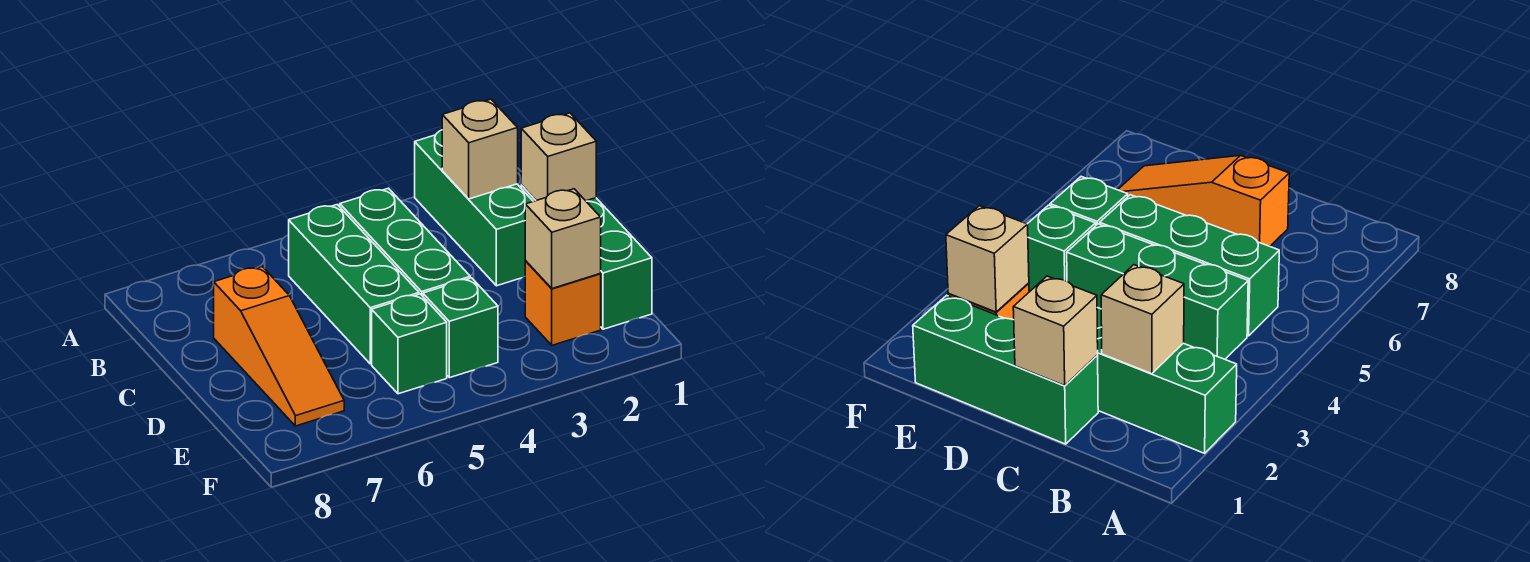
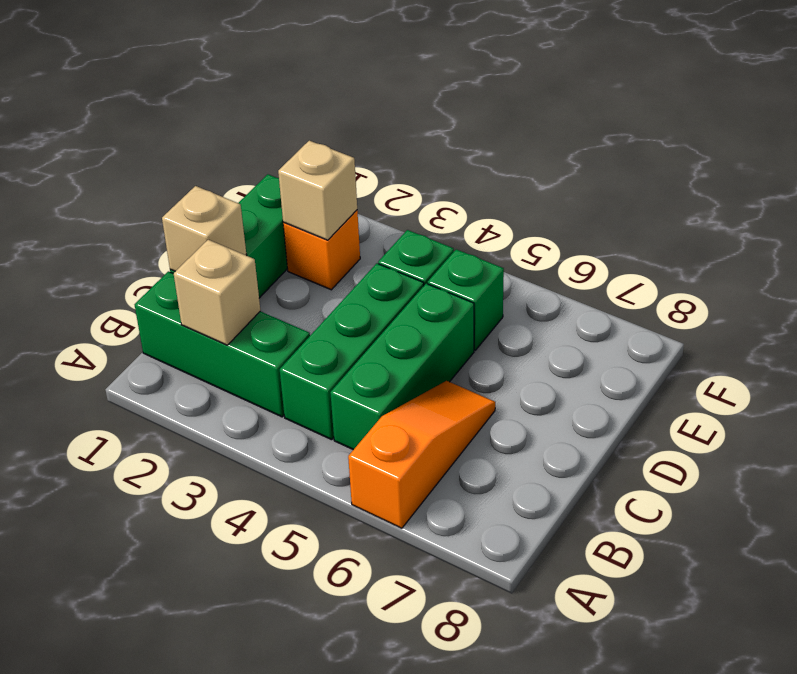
green 1x3 brick [415,130,533,286] -> green 1x3 brick turned to [135,271,310,417]
orange 1x3 slope [214,267,344,426] -> orange 1x3 slope moved to [348,381,495,528]

